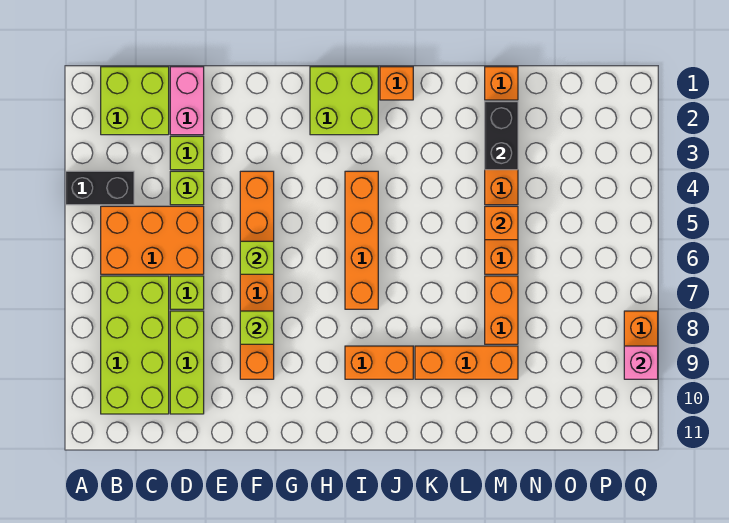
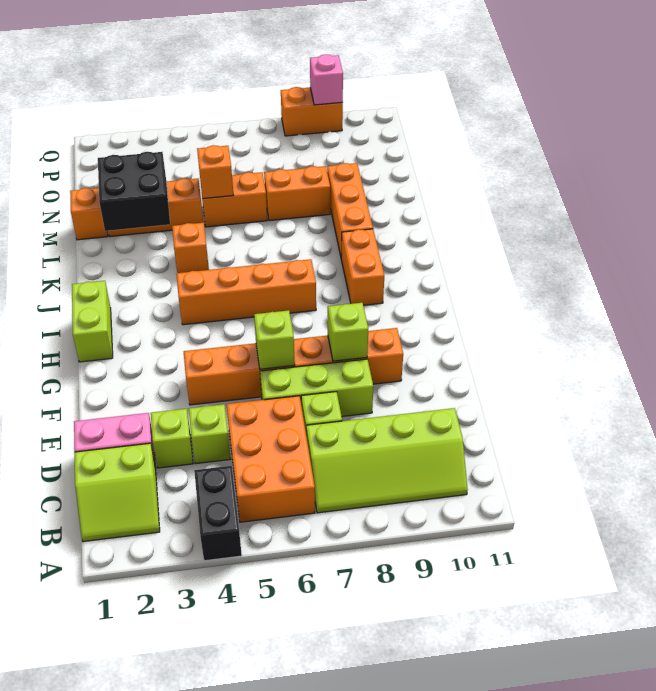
lime 2x2 brick [101,67,169,135] -> lime 2x2 slope [74,443,160,542]
lime 2x4 brick [101,276,169,414] -> lime 2x4 slope [306,408,468,513]
lime 1x3 brick [170,311,204,414] -> lime 1x3 brick moved to [260,359,373,416]
lime 2x2 brick [310,67,378,135] -> lime 1x2 brick [72,281,113,362]
orange 1x1 brick [380,67,413,100] -> orange 1x1 brick moved to [172,223,209,273]
black 1x2 brick [485,102,518,170] -> black 2x2 brick [98,152,170,231]

